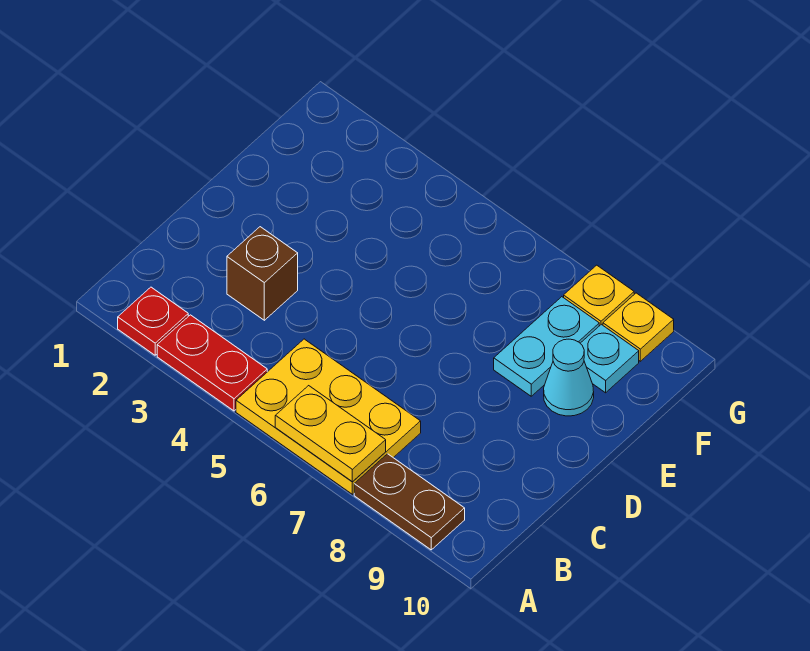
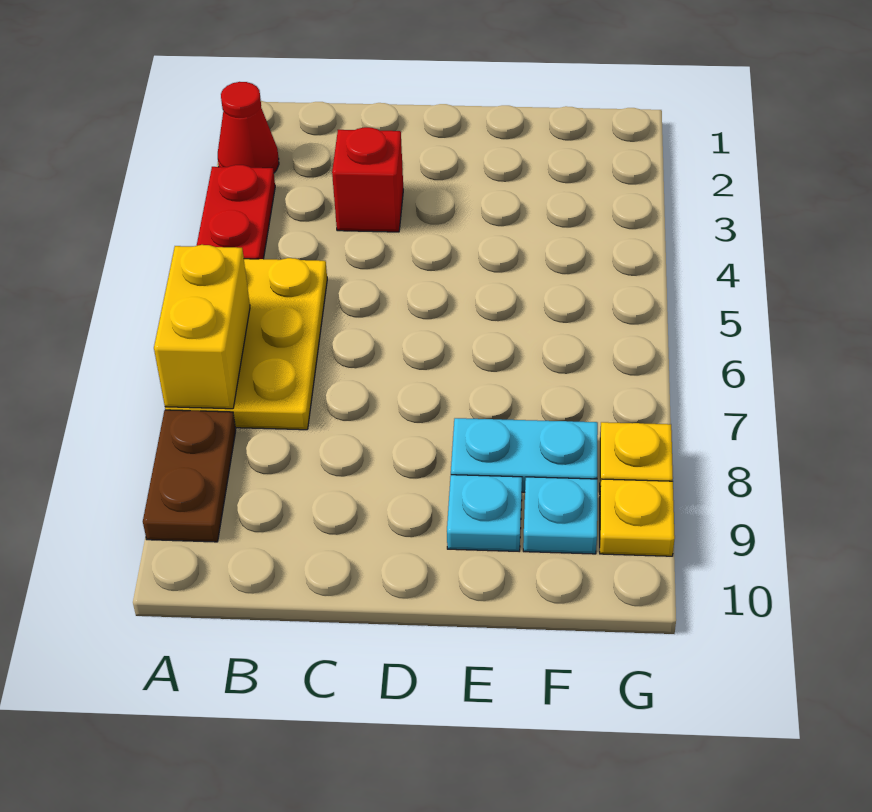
red 1x1 plate [118,287,188,355] -> red 1x1 cone [218,82,279,173]
yellow 1x2 plate [275,386,386,482] -> yellow 1x2 brick [154,245,250,409]
brown 1x1 brick [227,227,298,320] -> red 1x1 brick [332,127,403,232]
cyan 1x1 cone [544,339,594,416] -> cyan 1x1 plate [447,475,522,551]

